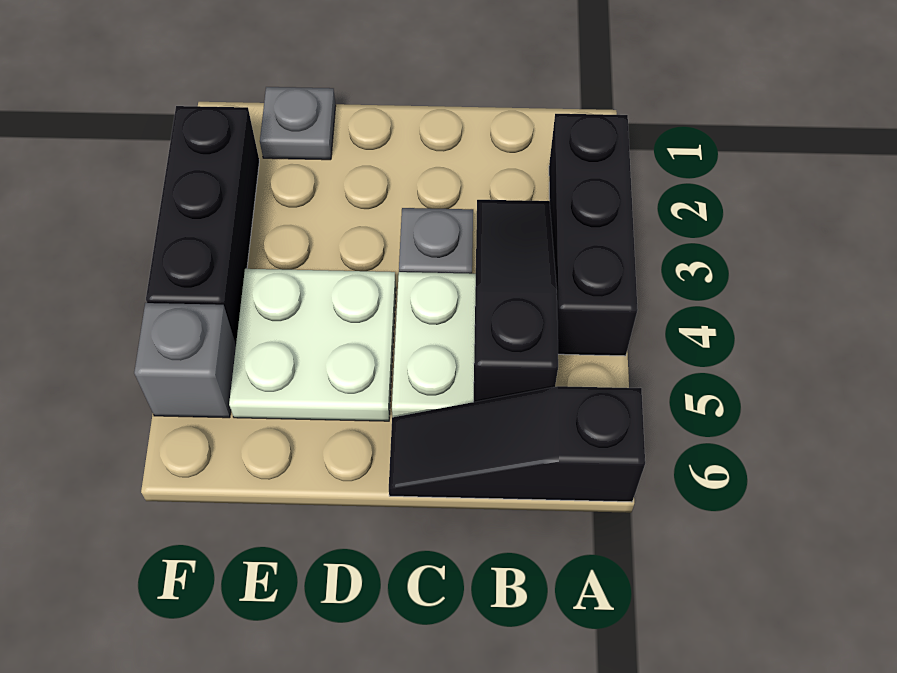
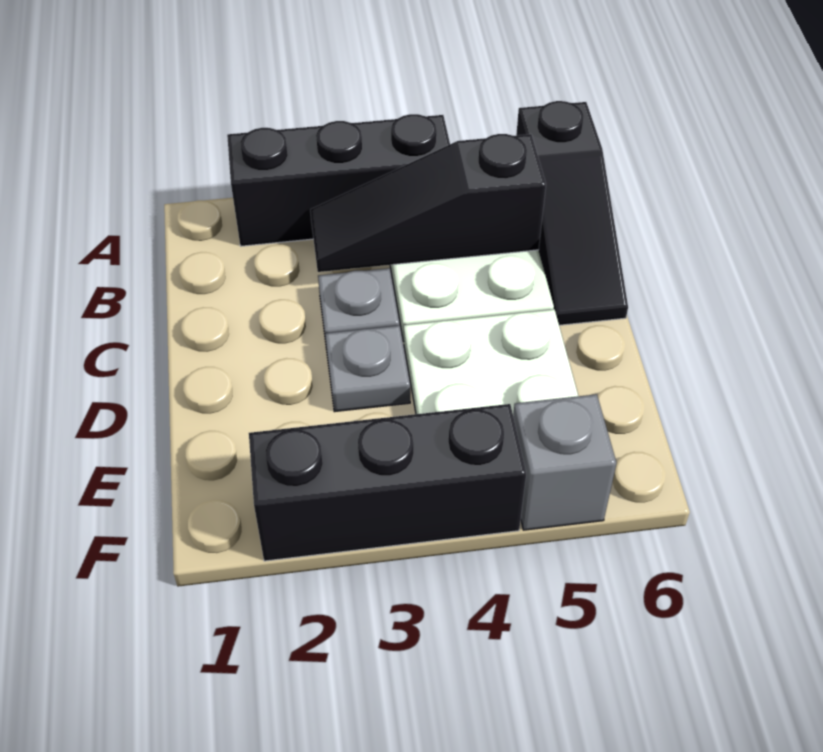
grey 1x1 plate [260,87,336,160] -> grey 1x1 plate moved to [325,326,410,412]

